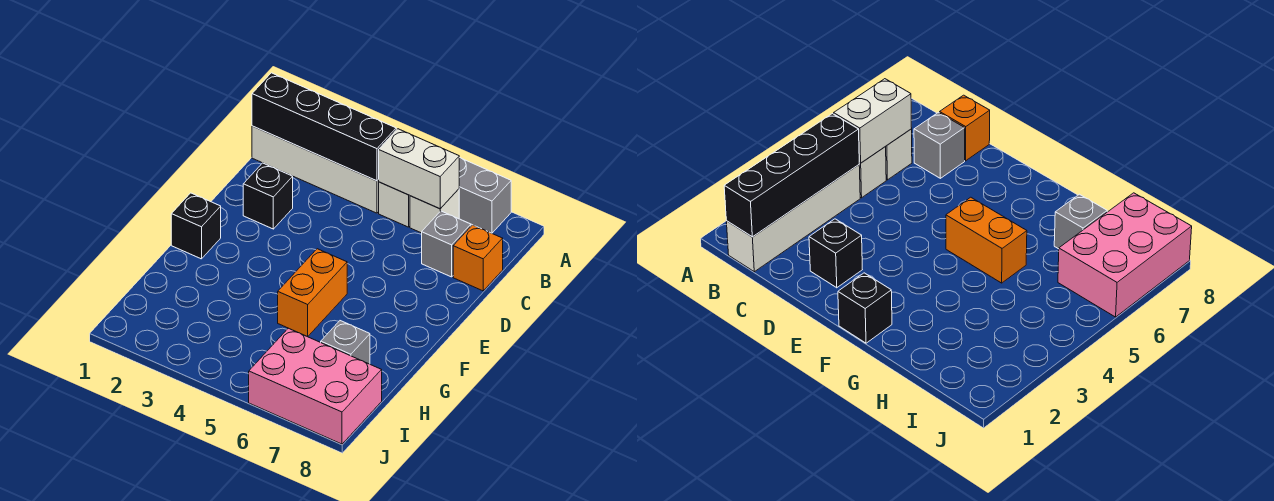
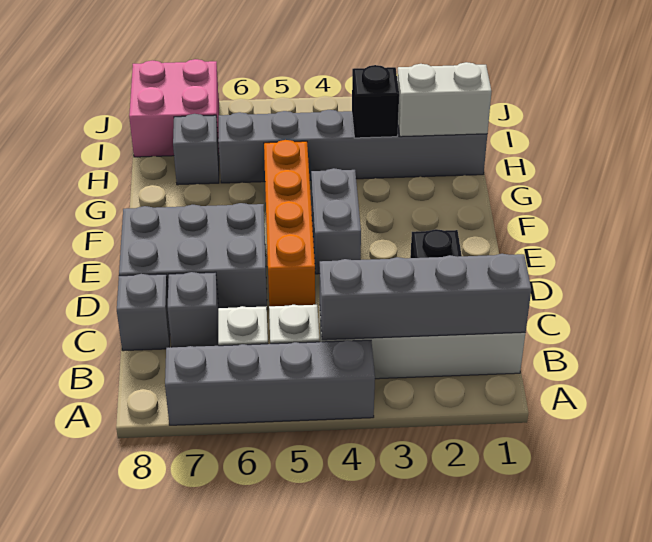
black 1x4 brick [252,73,396,181] -> grey 1x4 brick [320,254,531,340]
white 1x2 brick [378,129,459,209] -> white 1x2 brick moved to [397,62,492,137]
orange 1x1 brick [453,225,503,291] -> grey 1x1 brick [117,274,170,351]
none -> grey 2x3 brick [119,203,267,308]
none -> grey 1x2 brick [311,168,361,274]
black 1x1 brick [171,193,221,259] -> black 1x1 brick moved to [352,65,399,138]
orange 1x2 brick [278,249,347,337] -> orange 1x4 brick [264,140,315,306]
none -> grey 1x6 brick [218,110,487,183]
pink 2x3 brick [249,328,382,444] -> pink 2x2 brick [129,59,219,157]

